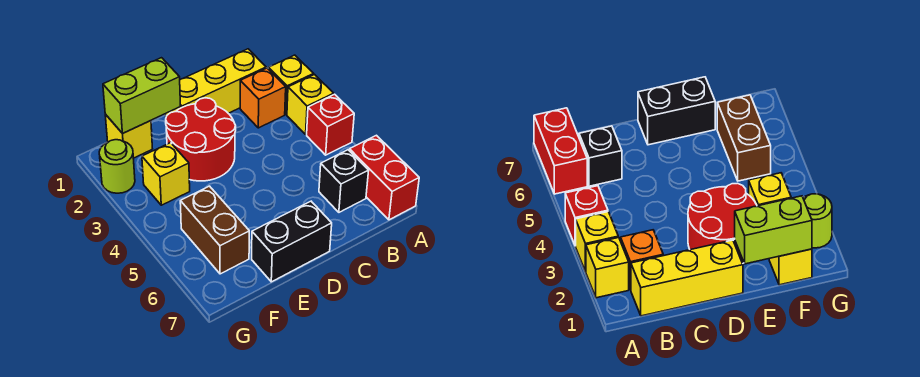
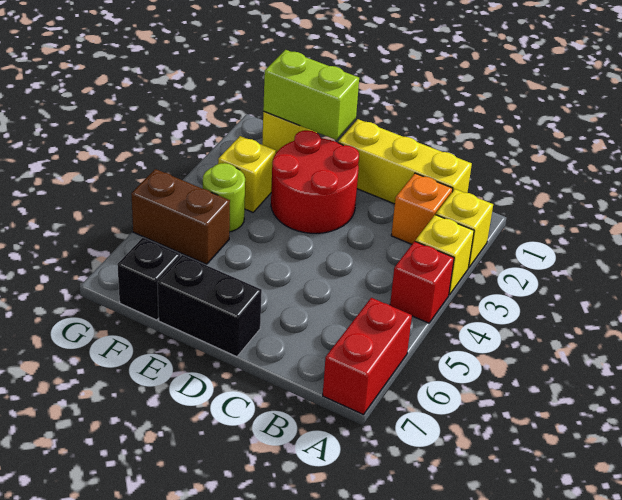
black 1x1 brick [319,150,369,212] -> black 1x1 brick moved to [117,238,180,320]
brown 1x2 brick [180,186,249,274] -> brown 1x2 brick turned to [131,169,230,264]
lime 1x1 round brick [99,140,135,193] -> lime 1x1 round brick moved to [203,163,245,232]

